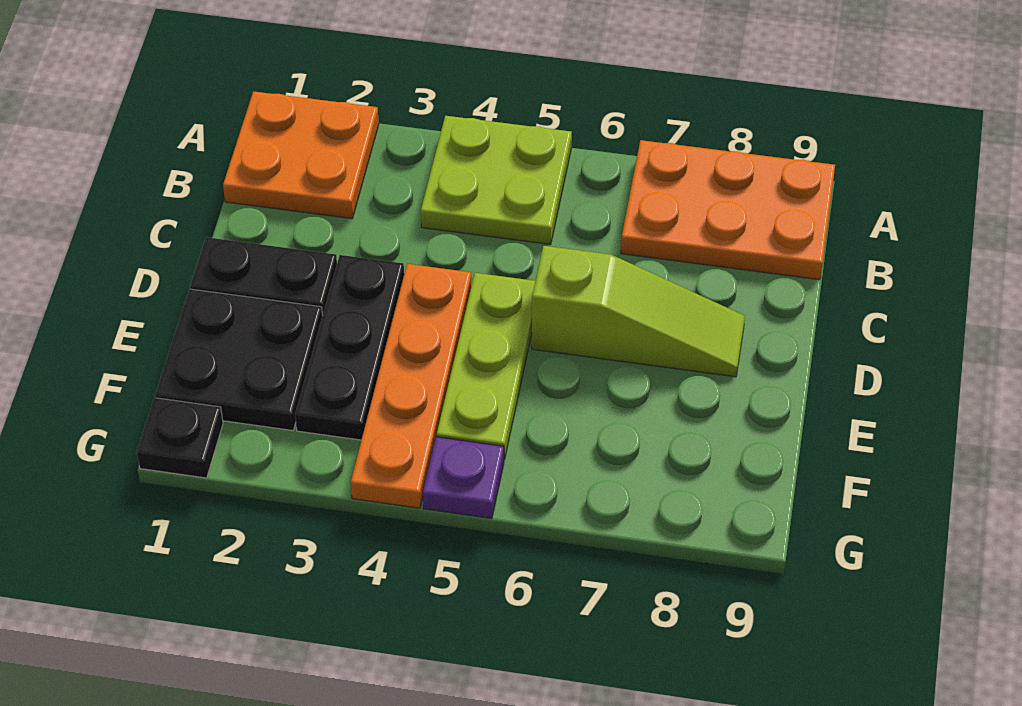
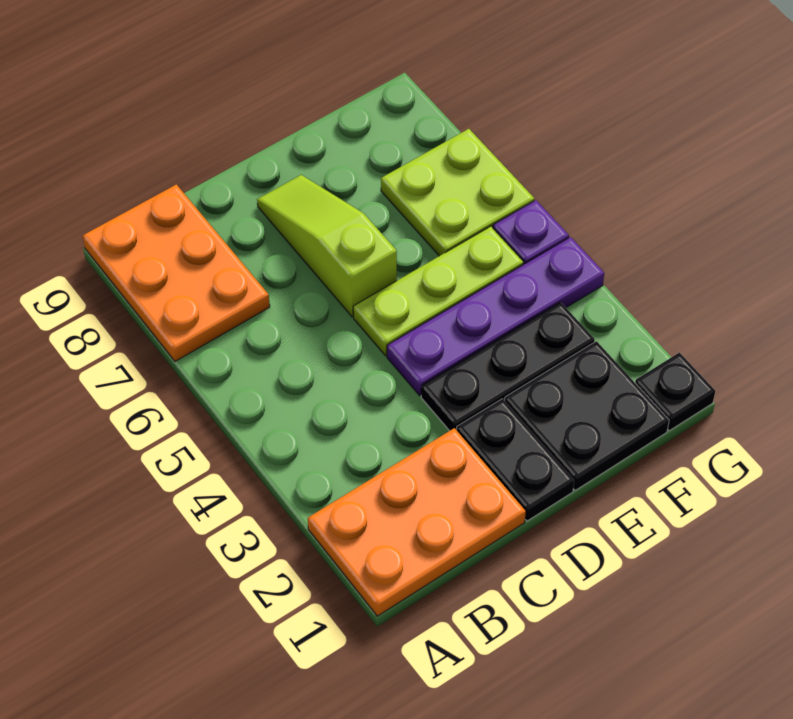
orange 2x2 plate [223,91,379,219] -> orange 2x3 plate [308,428,526,616]
lime 2x2 plate [421,116,572,244] -> lime 2x2 plate moved to [381,129,534,256]
orange 1x4 plate [351,264,472,508] -> purple 1x4 plate [387,237,604,396]

